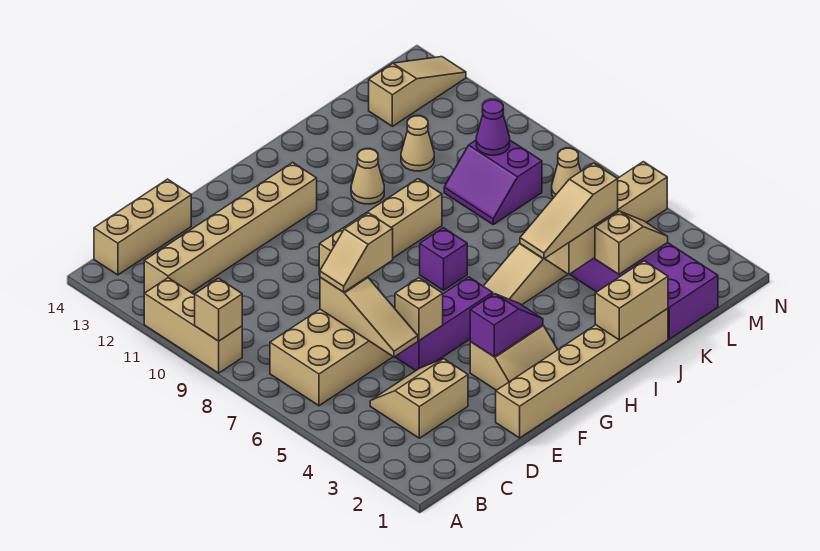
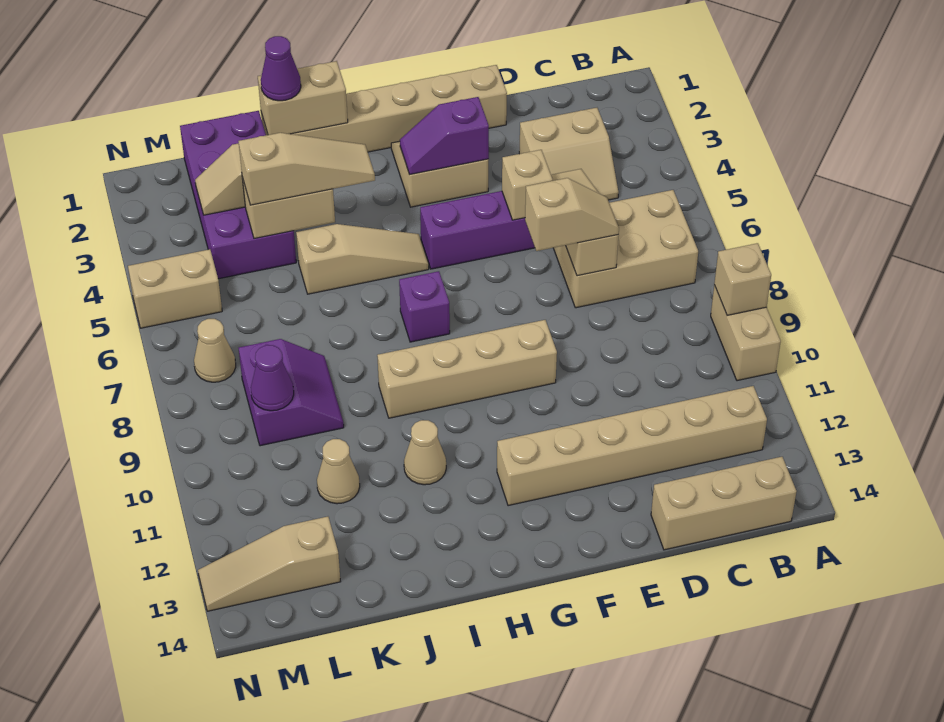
tan 1x3 brick [144,278,242,373] -> tan 1x2 brick [711,285,781,381]
none -> purple 1x1 cone [261,36,301,101]

